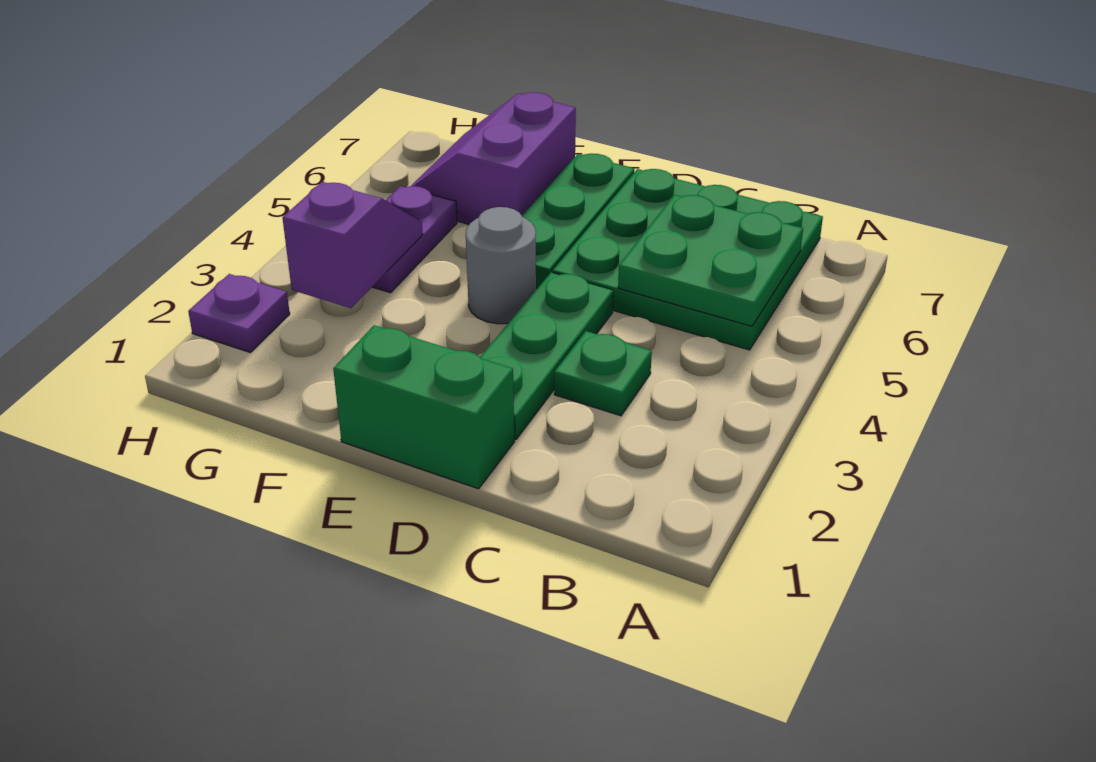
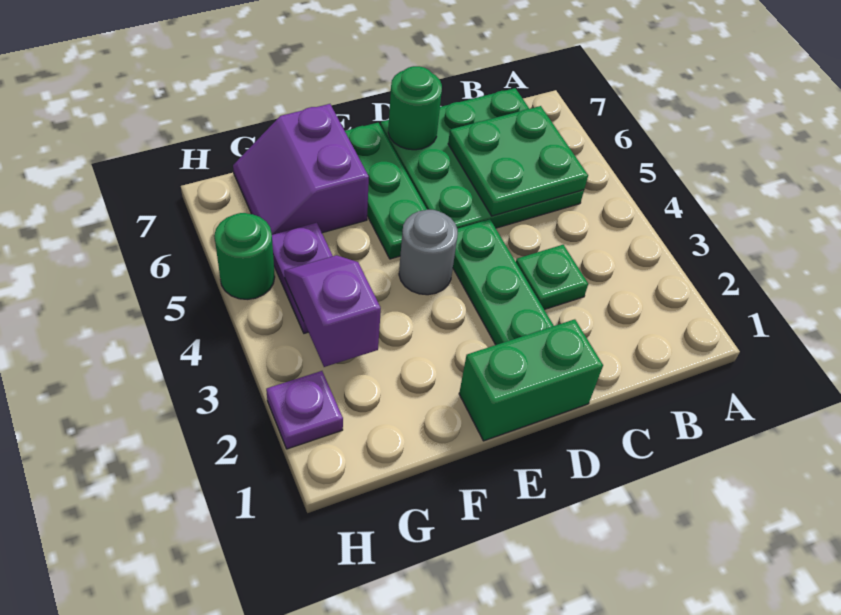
none -> green 1x1 round brick [388,66,442,150]
none -> green 1x1 round brick [214,213,275,299]

